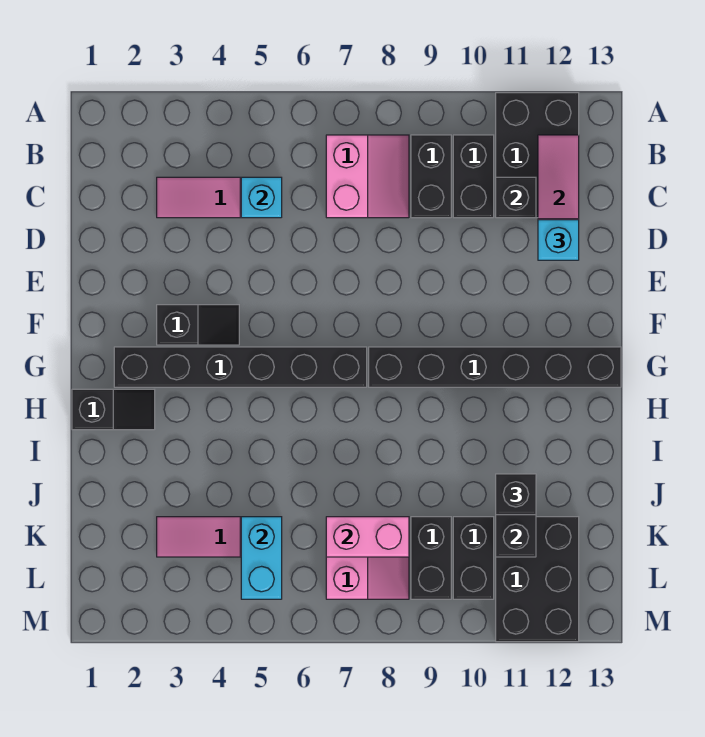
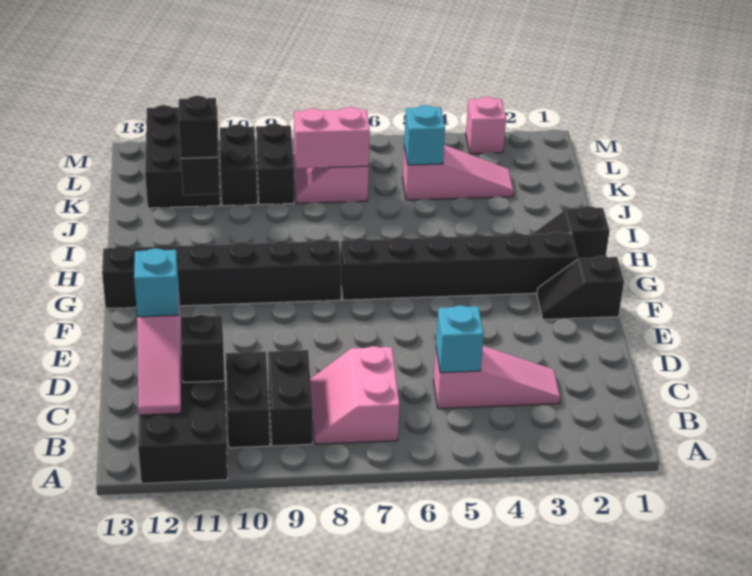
black 1x2 slope [157,305,239,345] -> black 1x2 slope moved to [537,256,624,320]
cyan 1x2 brick [241,517,282,599] -> cyan 1x1 brick [404,105,445,165]
none -> pink 1x1 brick [466,97,506,154]

